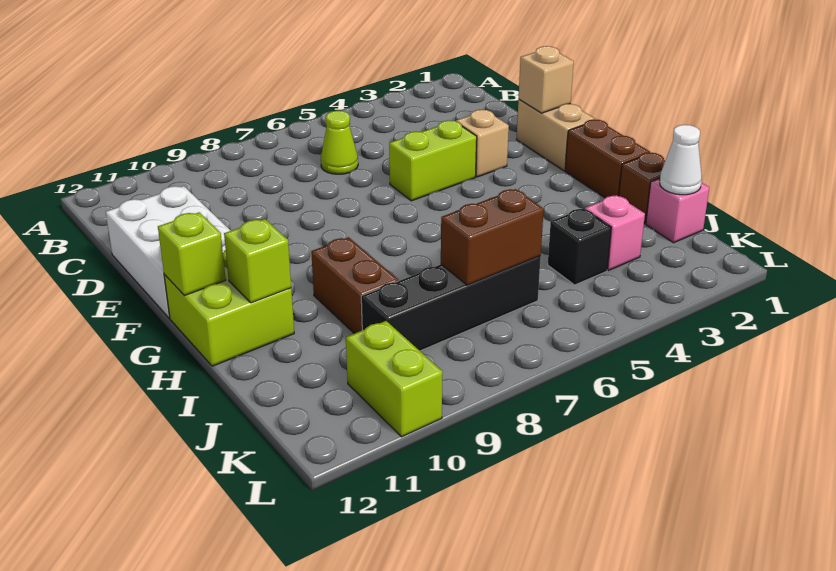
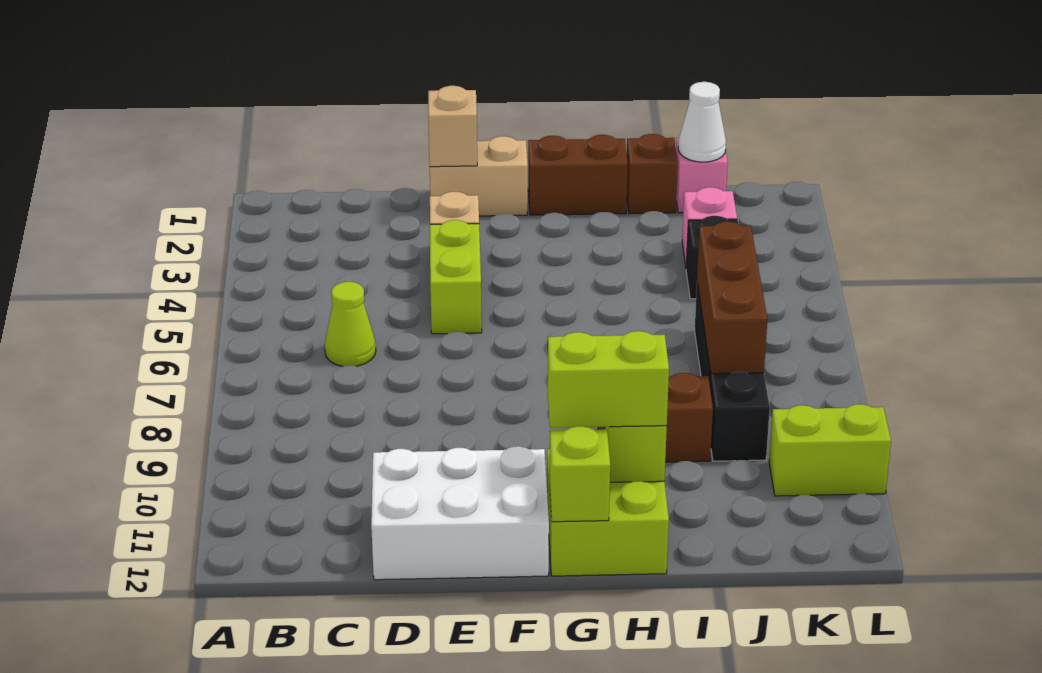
none -> lime 1x2 brick [548,331,669,428]
brown 1x2 brick [441,189,544,285] -> brown 1x3 brick [697,222,767,374]

